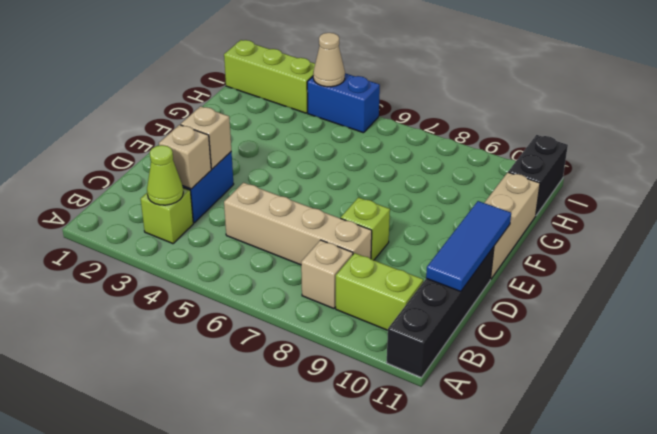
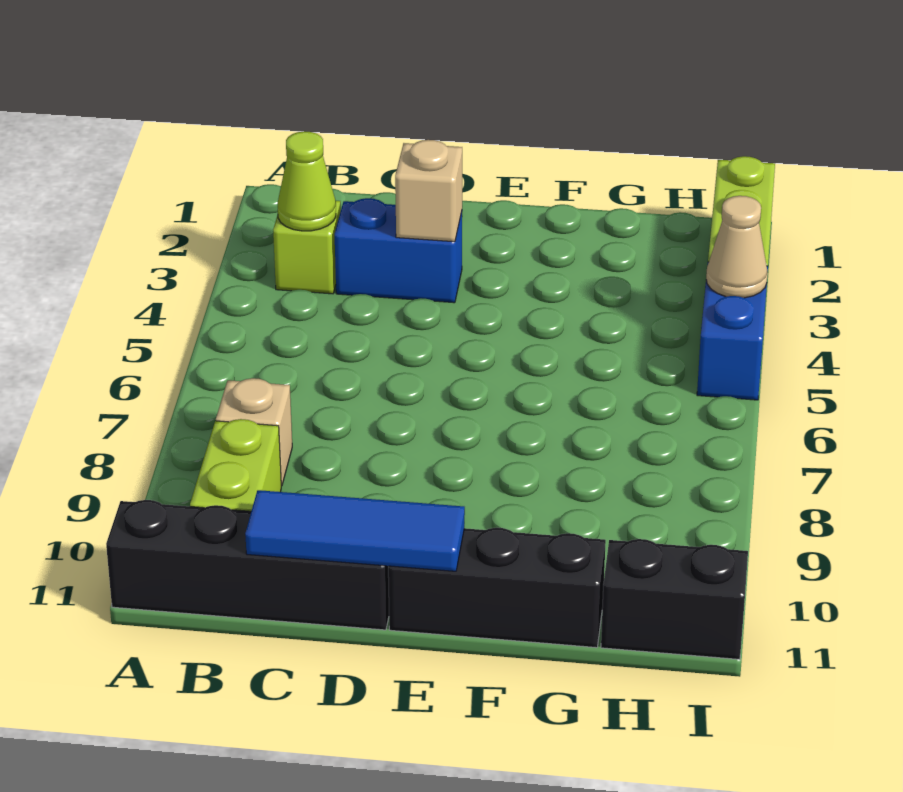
tan 1x1 brick [159,125,211,189] -> none
tan 1x4 brick [224,183,372,265] -> none
lime 1x1 brick [341,197,390,260] -> none
tan 1x3 brick [484,172,540,279] -> black 1x3 brick [388,528,606,648]

